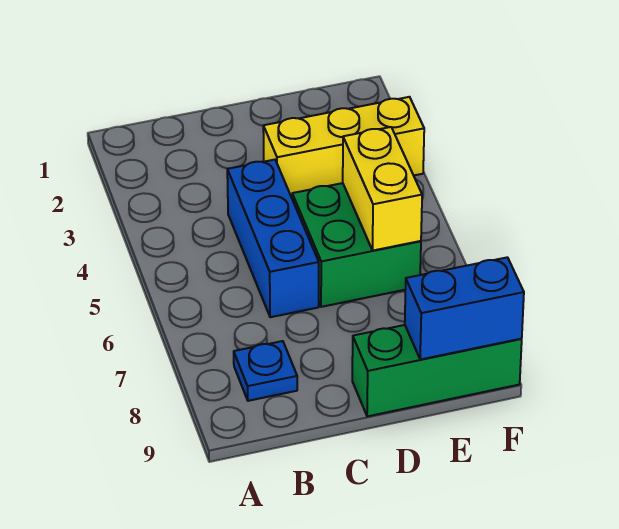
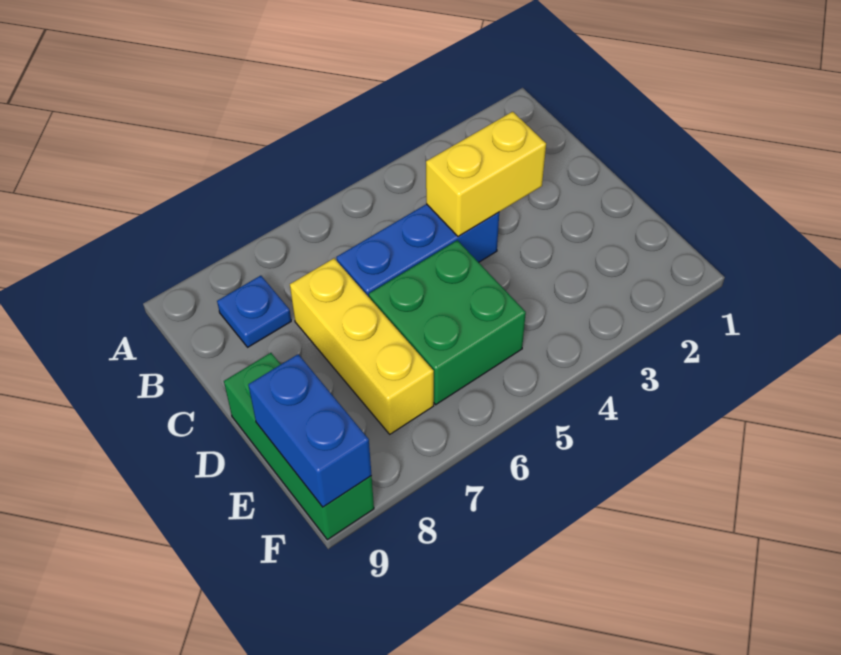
yellow 1x3 brick [263,97,424,198] -> yellow 1x3 brick moved to [290,258,434,434]
yellow 1x2 brick [343,127,422,250] -> yellow 1x2 brick moved to [426,112,546,237]

